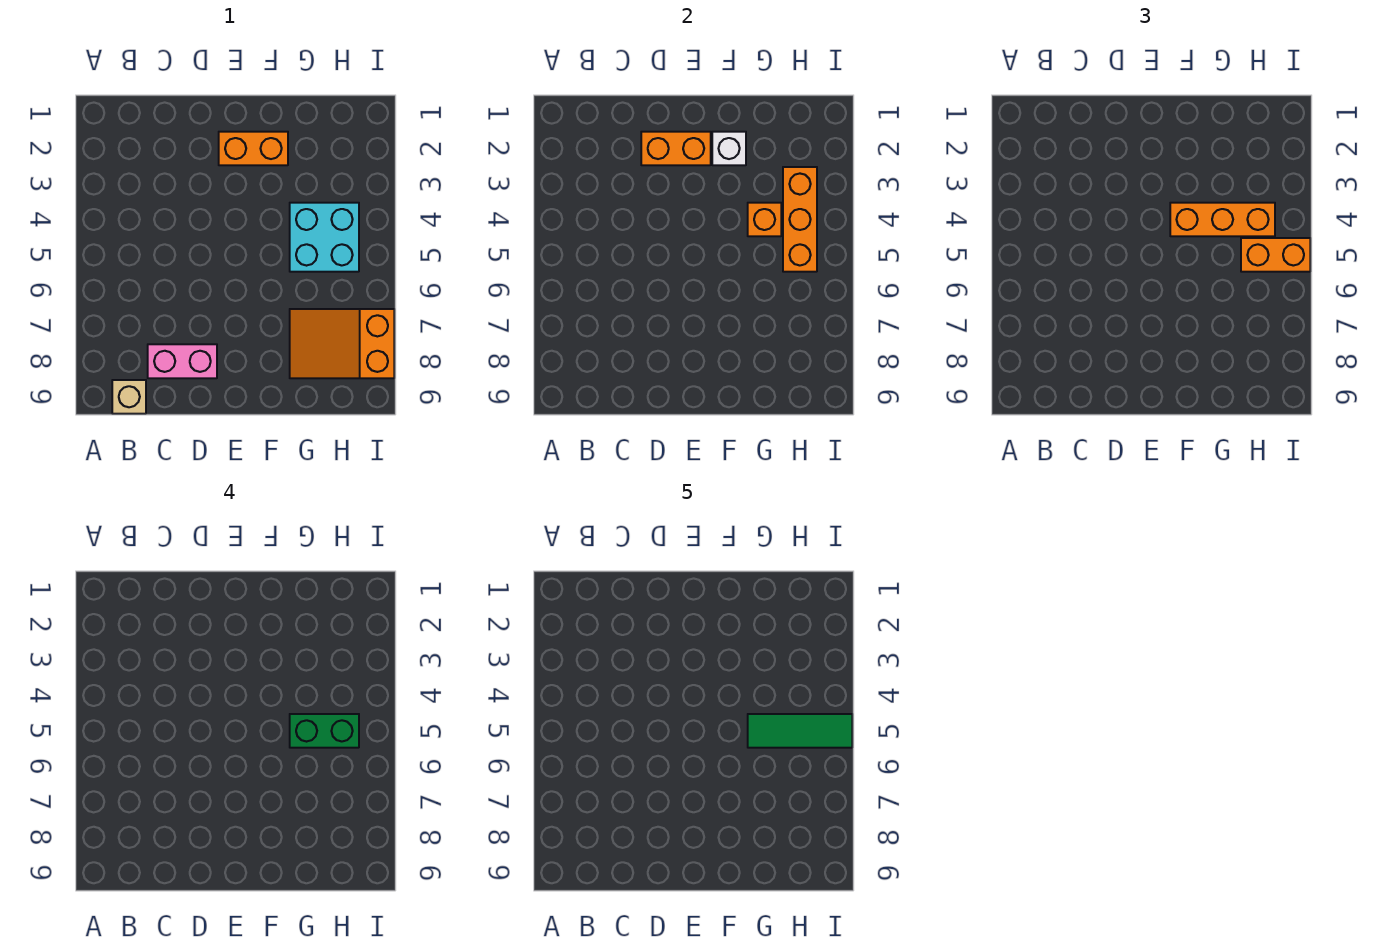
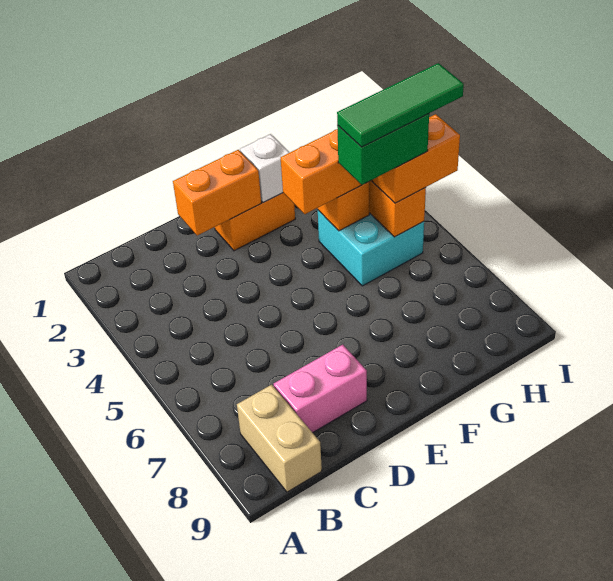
tan 1x1 brick [112,380,146,414] -> tan 1x2 brick [237,385,322,492]
orange 2x3 slope [290,309,394,378] -> none

